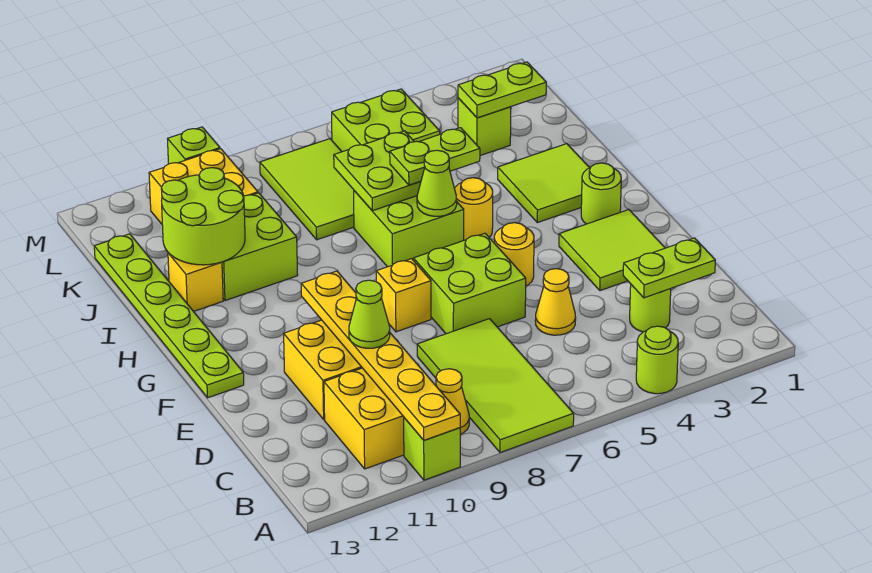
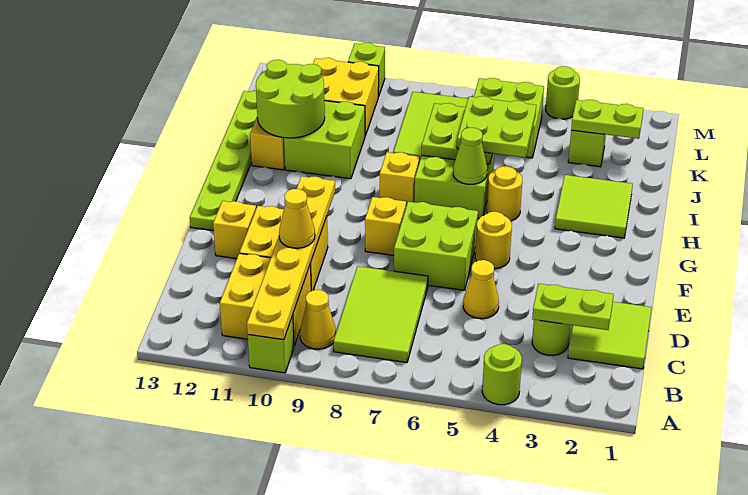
lime 2x4 tile [417,319,574,453] -> lime 2x3 tile [334,266,428,363]
lime 1x1 cone [349,280,390,348] -> yellow 1x1 cone [279,189,315,248]
lime 2x2 tile [559,209,665,291] -> lime 2x2 tile moved to [568,302,652,369]
none -> yellow 1x1 brick [213,201,256,259]
lime 1x1 round brick [581,163,621,224] -> lime 1x1 round brick moved to [546,66,580,119]
none -> yellow 1x1 brick [380,152,420,206]
lime 1x2 plate [390,128,480,185] -> lime 2x2 plate [457,96,536,158]

